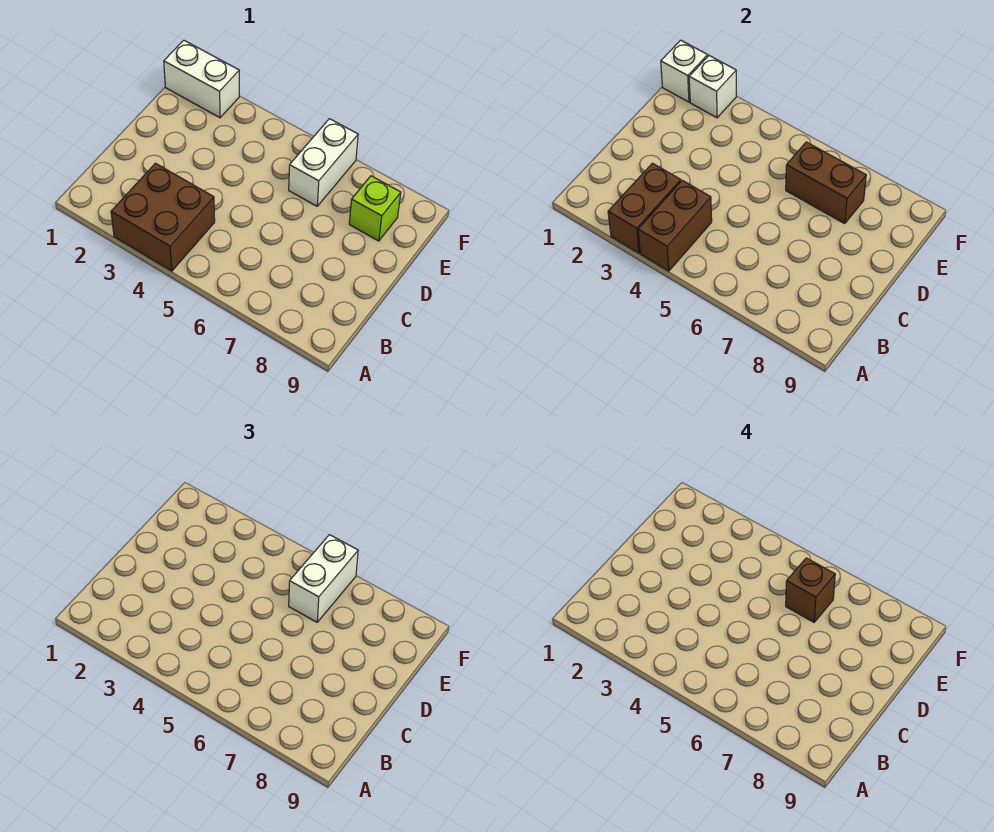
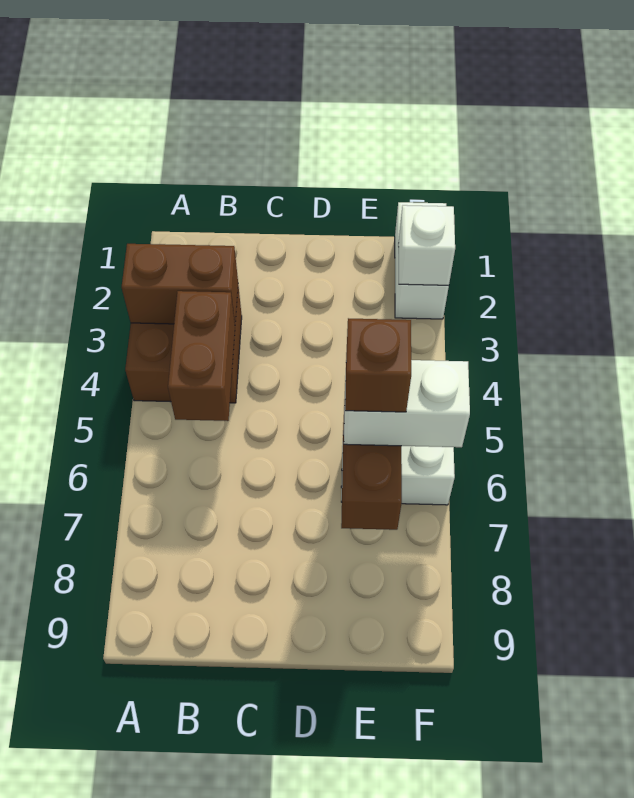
brown 1x2 brick [638,180,712,271] -> brown 1x2 brick turned to [168,291,235,421]
lime 1x1 brick [349,176,401,241] -> none
white 1x1 brick [661,40,708,102] -> none

